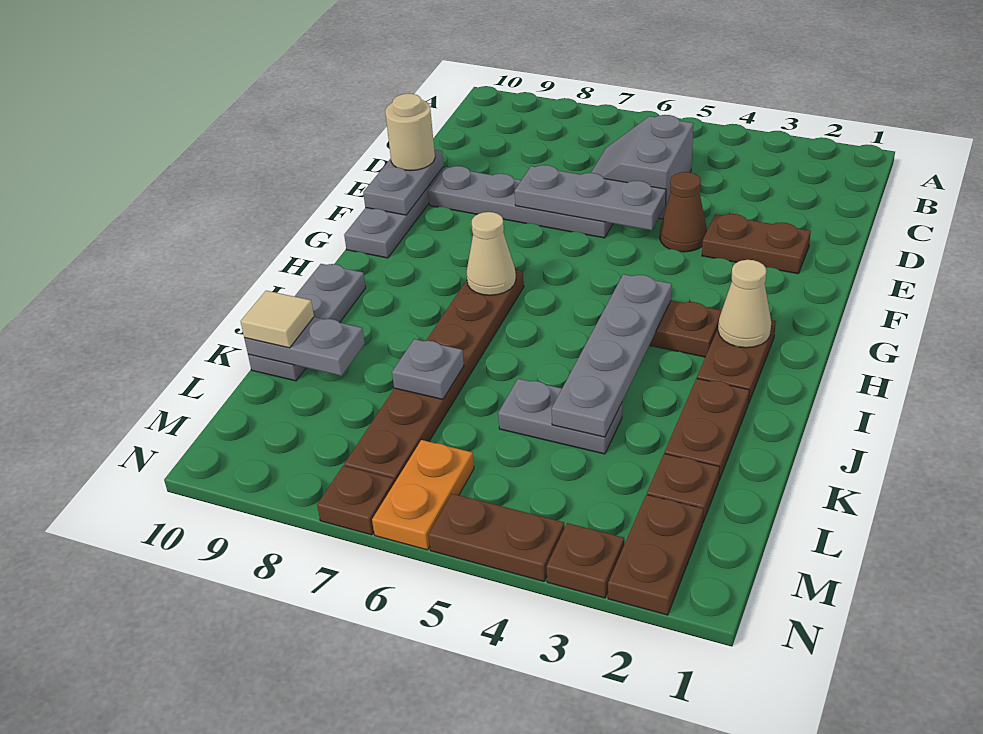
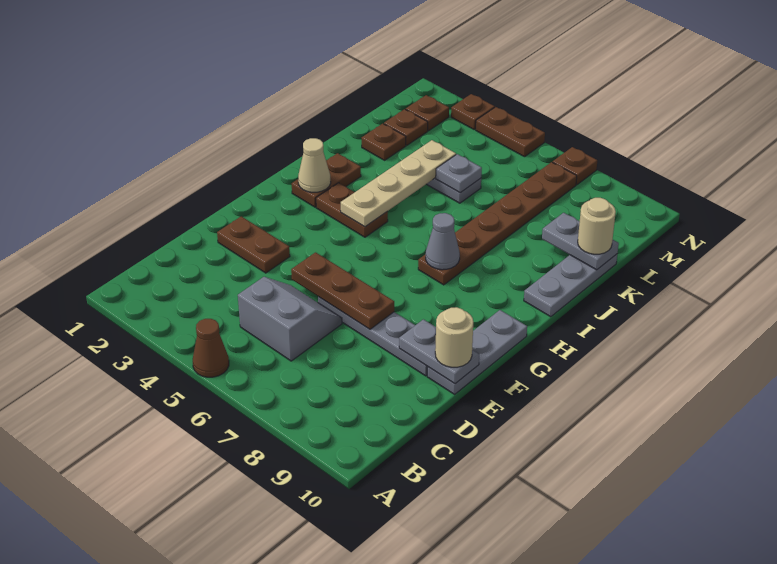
grey 2x2 slope [591,115,694,219] -> grey 2x2 slope turned to [238,277,342,361]
brown 1x1 cone [660,172,707,252] -> brown 1x1 cone moved to [193,319,229,377]
grey 1x3 plate [515,165,666,230] -> brown 1x3 plate [291,252,394,329]
grey 1x2 plate [363,150,444,215] -> grey 1x2 plate turned to [399,319,479,384]
grey 1x4 plate [552,274,672,437] -> tan 1x4 plate [341,140,456,227]
tan 1x1 cone [467,212,516,295] -> grey 1x1 cone [426,213,460,270]
brown 1x2 plate [665,378,749,480] -> brown 1x1 plate [362,124,406,160]
grey 1x1 plate [392,339,464,399] -> grey 1x1 plate moved to [436,154,482,193]
tan 1x1 tile [241,291,314,348] -> tan 1x1 round brick [578,198,616,254]
brown 1x2 plate [608,495,703,615] -> brown 1x1 plate [406,95,449,131]
orange 1x2 plate [372,440,474,550] -> none

